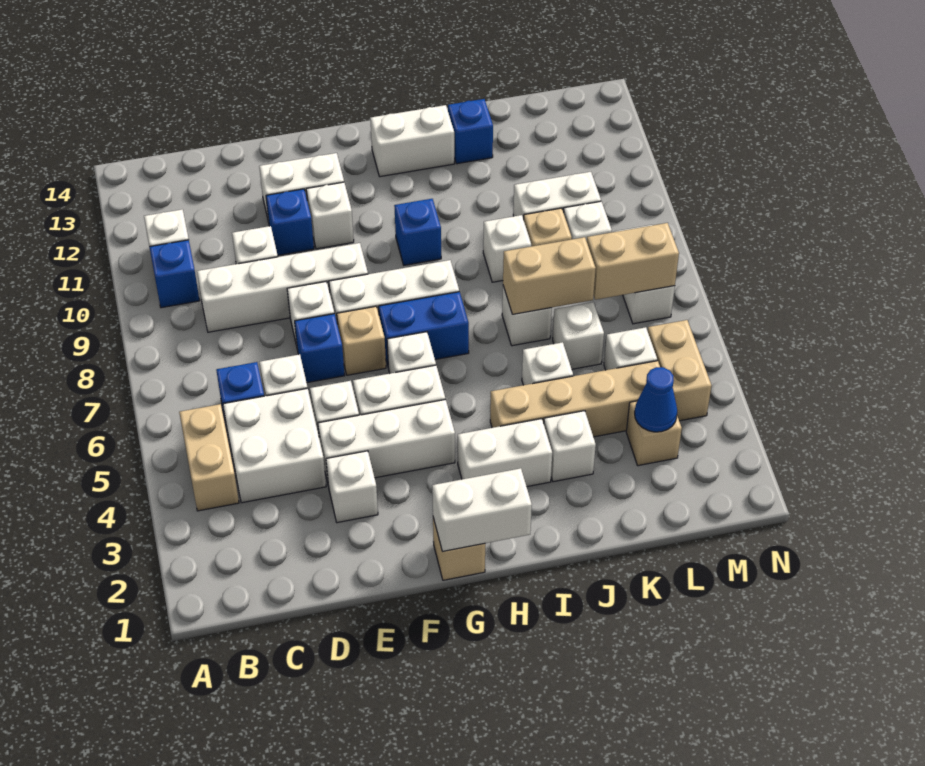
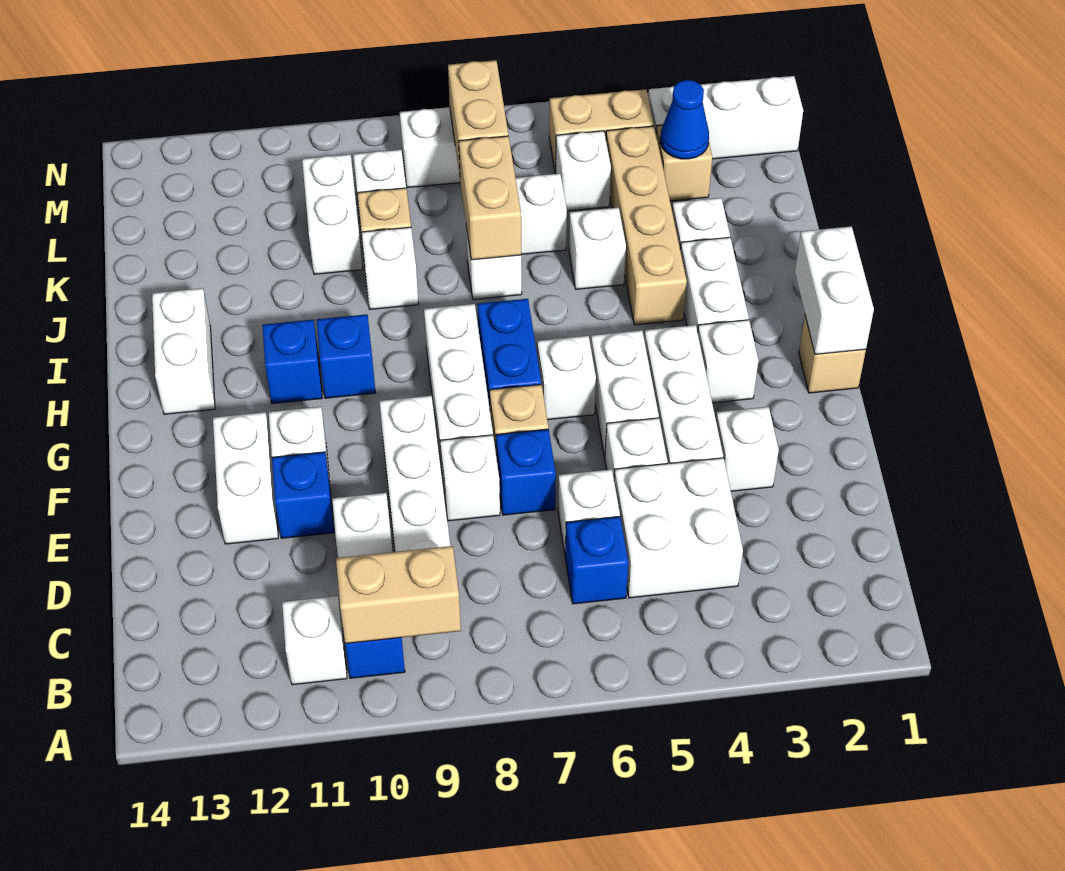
tan 1x2 brick [179,404,239,511] -> tan 1x2 brick moved to [336,546,461,644]
none -> white 1x1 brick [698,320,758,403]
blue 1x1 brick [448,99,493,164] -> blue 1x1 brick moved to [262,320,322,404]
none -> white 1x3 brick [648,76,803,159]

